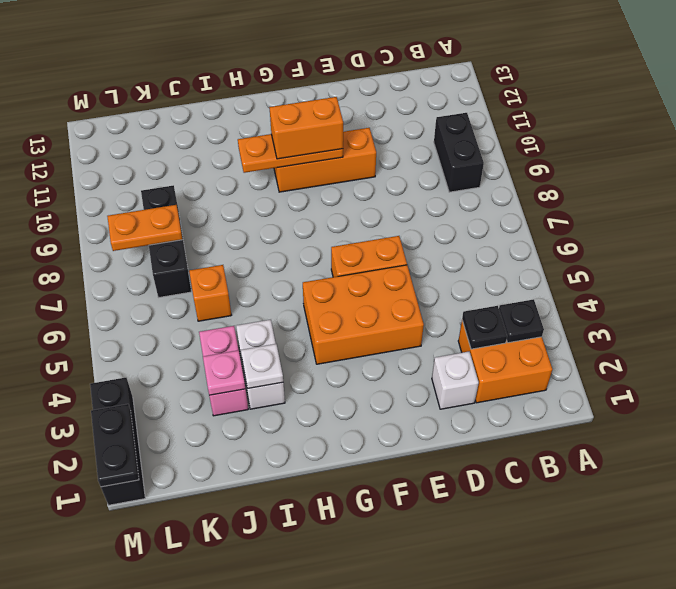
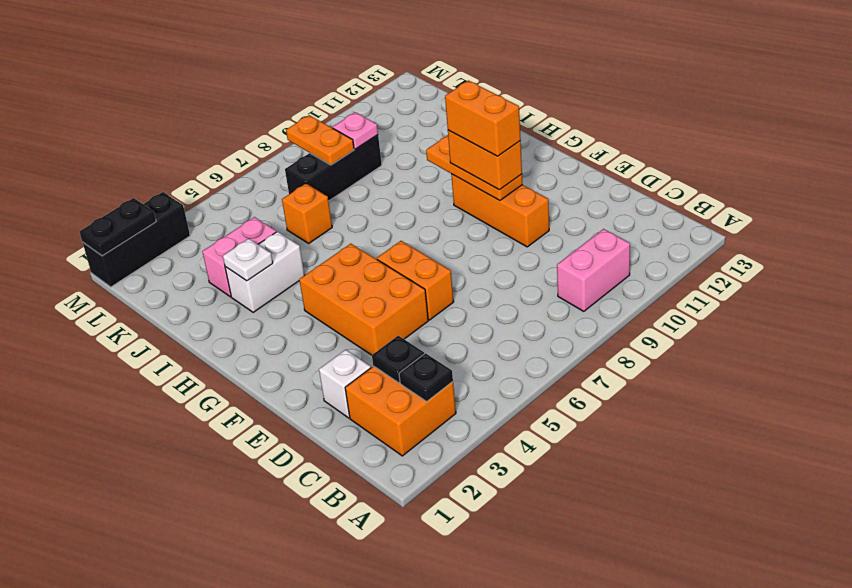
black 1x2 brick [434,113,484,192] -> pink 1x2 brick [557,229,630,311]
none -> orange 1x2 brick [445,80,521,156]
pink 1x1 plate [203,350,245,395] -> pink 1x1 plate moved to [333,112,378,149]

